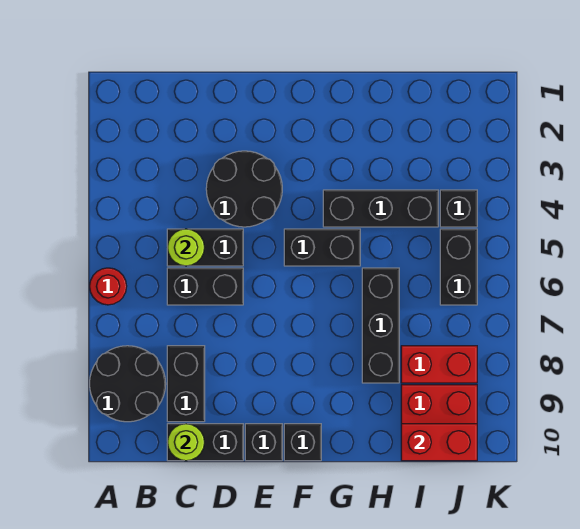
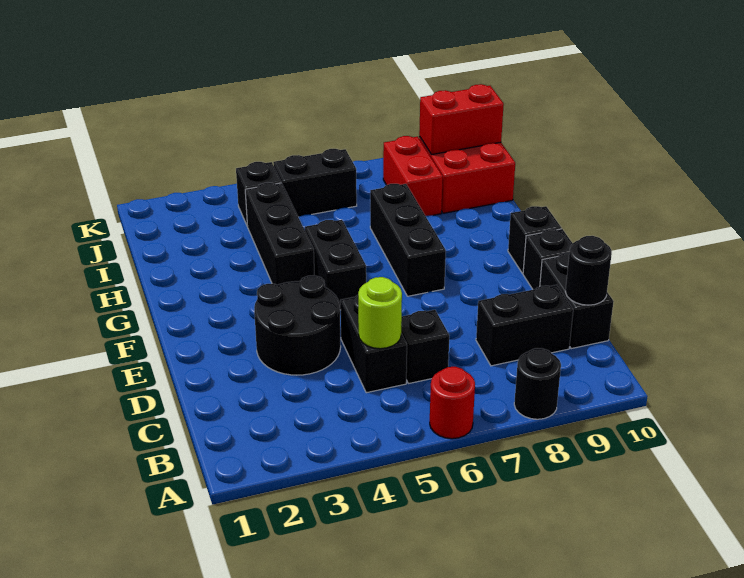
black 2x2 round brick [90,346,166,422] -> black 1x1 round brick [514,348,561,419]
black 1x2 brick [167,268,243,305] -> black 1x1 brick [401,310,449,384]
lime 1x1 round brick [167,424,204,461] -> black 1x1 round brick [566,236,612,305]
black 1x3 brick [362,268,399,383] -> black 1x3 brick turned to [370,184,446,296]
red 1x2 brick [401,424,477,461] -> red 1x2 brick turned to [419,84,504,155]

